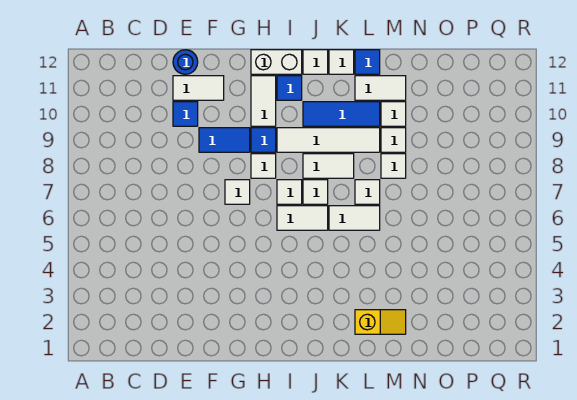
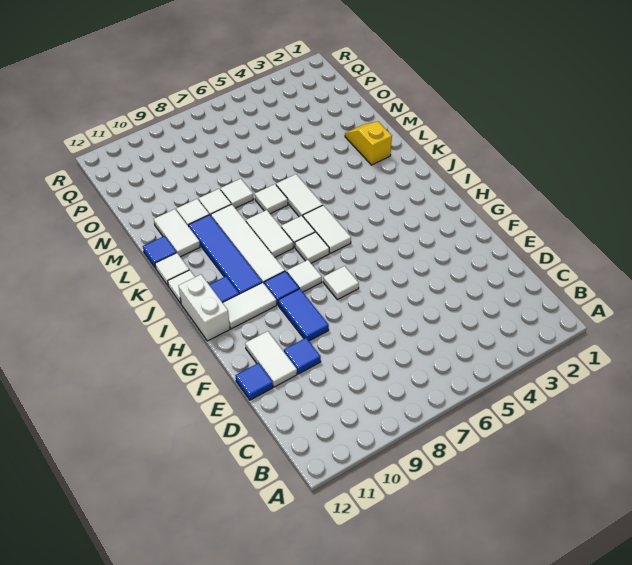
blue 1x1 round brick [173,50,198,74] -> blue 1x1 tile [235,363,273,400]
blue 1x3 tile [303,102,380,126] -> blue 1x4 tile [189,215,262,294]

